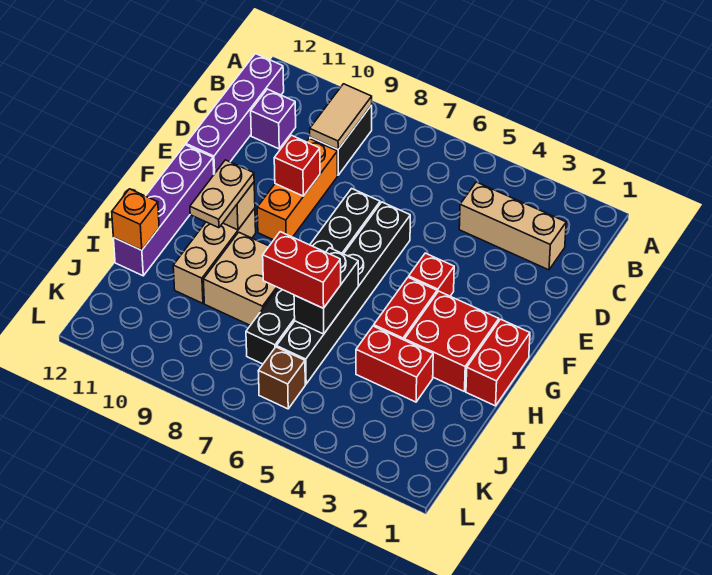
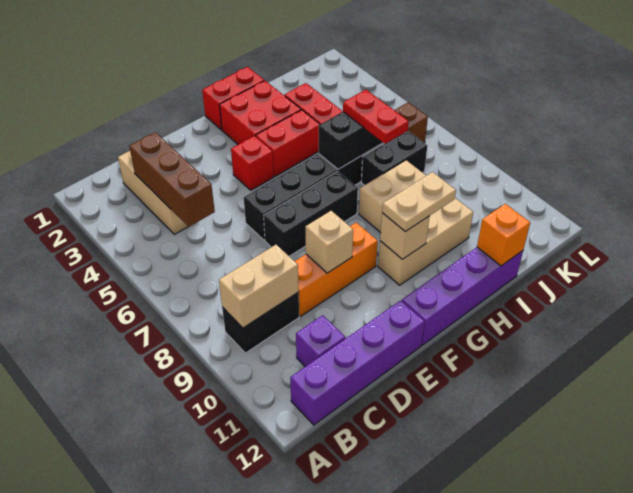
tan 1x2 tile [310,84,372,149] -> tan 1x2 brick [219,245,299,328]
none -> brown 1x3 brick [129,132,215,227]
red 1x1 brick [274,135,320,196] -> tan 1x1 brick [305,211,353,273]
red 1x2 brick [263,232,341,308] -> red 1x2 plate [343,90,409,144]

